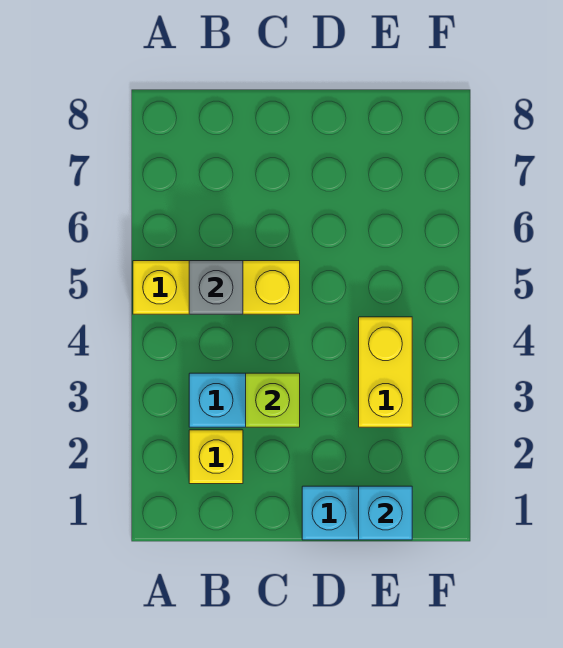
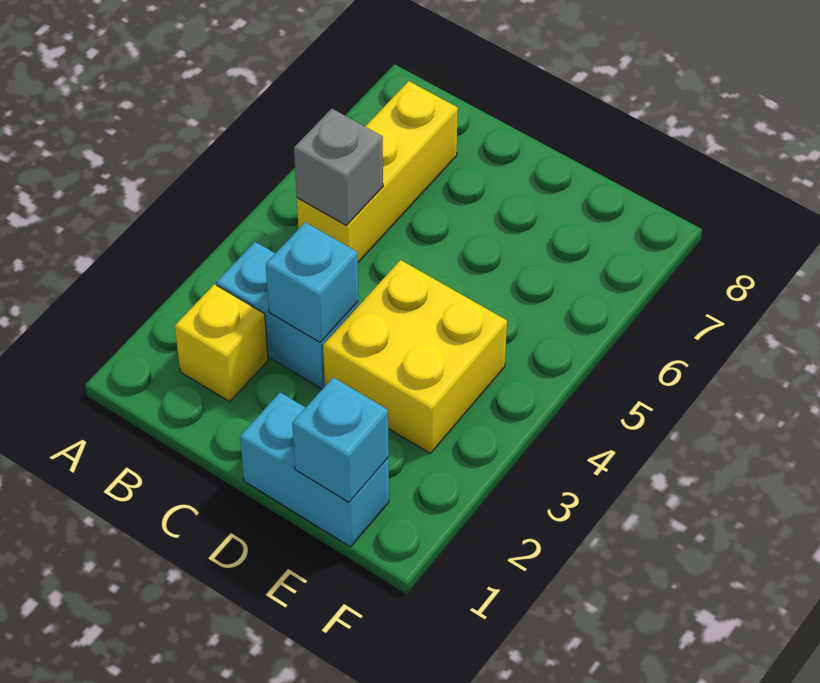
yellow 1x3 brick [133,261,300,314] -> yellow 1x3 brick turned to [297,81,458,262]
lime 1x1 brick [246,373,300,427] -> cyan 1x1 brick [266,222,359,342]
yellow 1x2 brick [359,317,412,427] -> yellow 2x2 brick [323,260,507,453]

